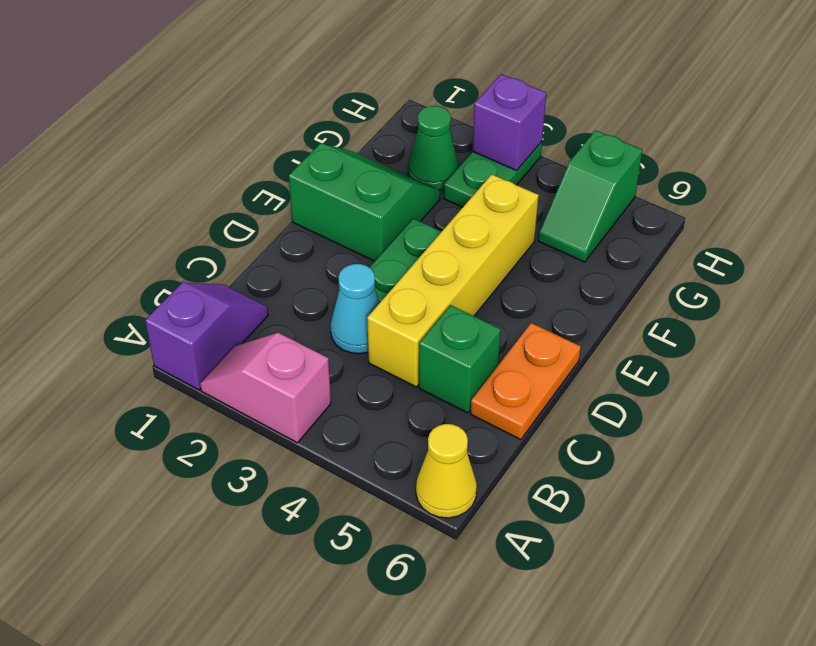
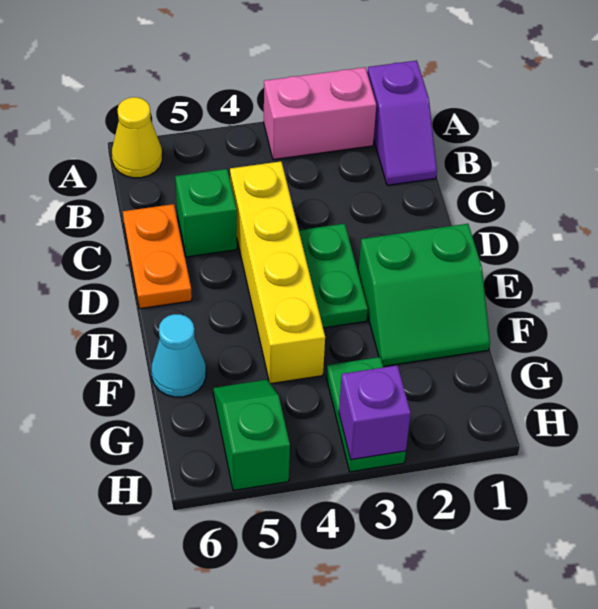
pink 1x2 slope [200,333,331,443] -> pink 1x2 brick [264,67,376,160]
cyan 1x1 cone [330,264,380,354] -> cyan 1x1 cone moved to [151,314,206,397]
green 1x1 cone [408,106,459,190] -> none

